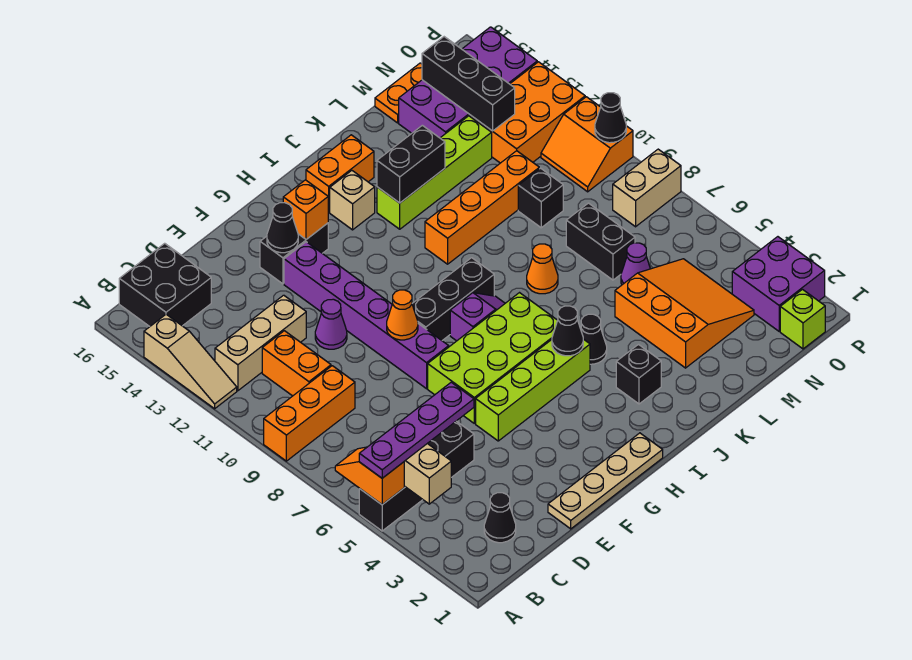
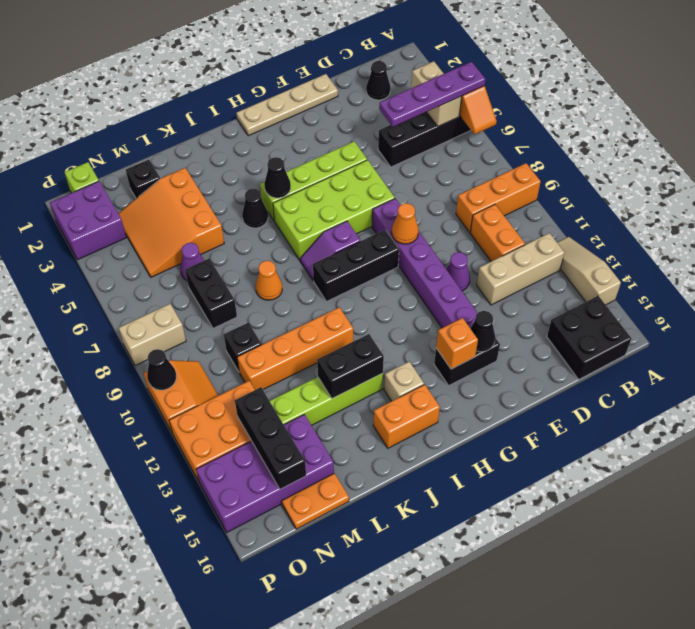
black 1x1 brick [616,345,661,404] -> black 1x1 brick moved to [126,160,160,198]

